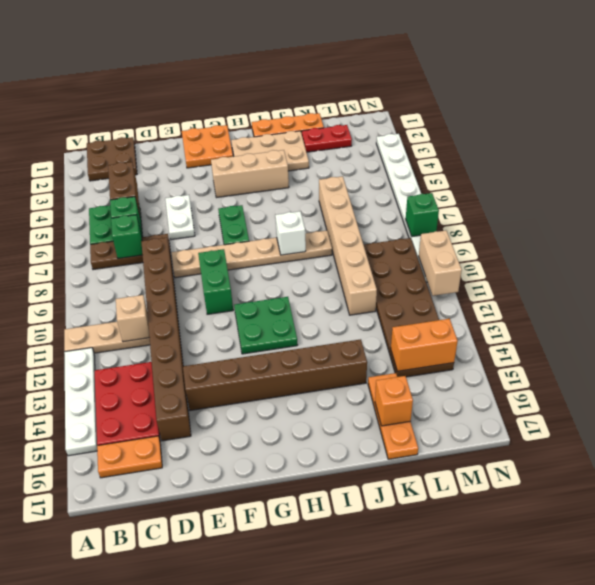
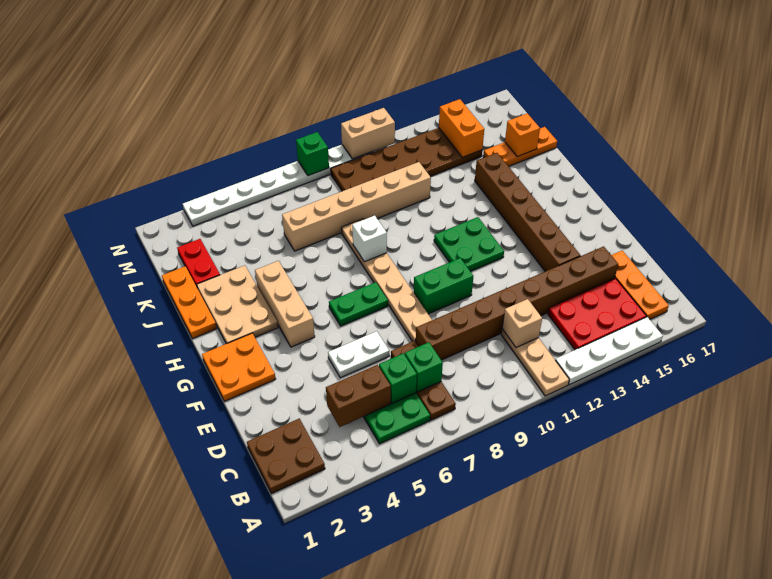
orange 1x2 plate [97,436,162,478] -> orange 1x3 plate [611,251,669,319]

